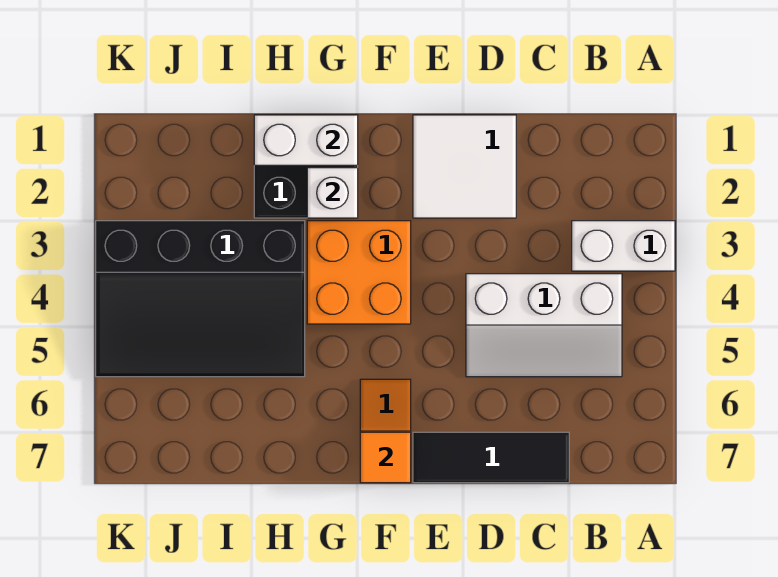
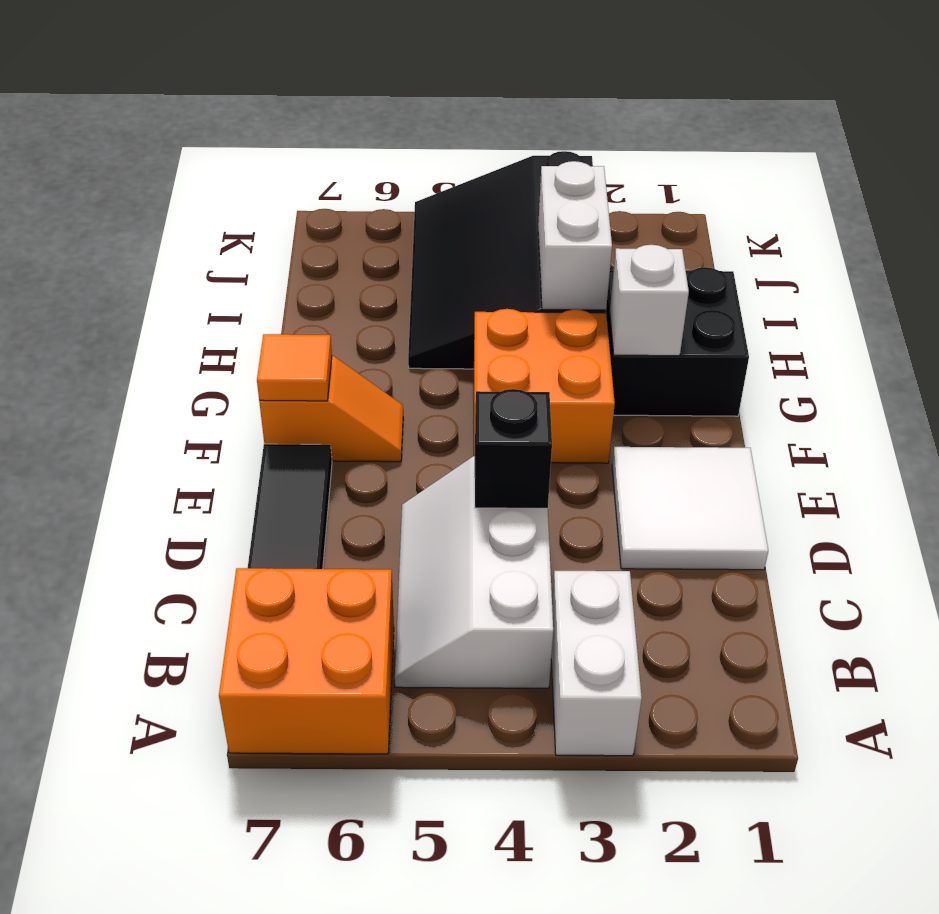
none -> orange 2x2 brick [219,568,394,754]
none -> black 1x1 brick [475,389,552,508]
white 1x2 brick [254,115,358,165] -> white 1x2 brick moved to [538,161,612,310]

